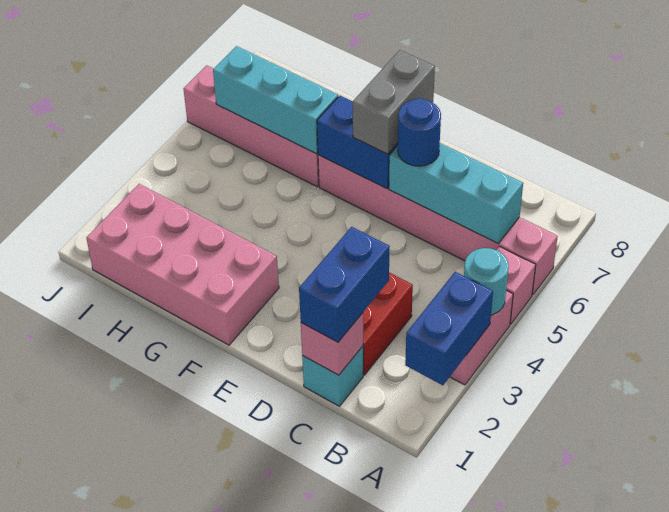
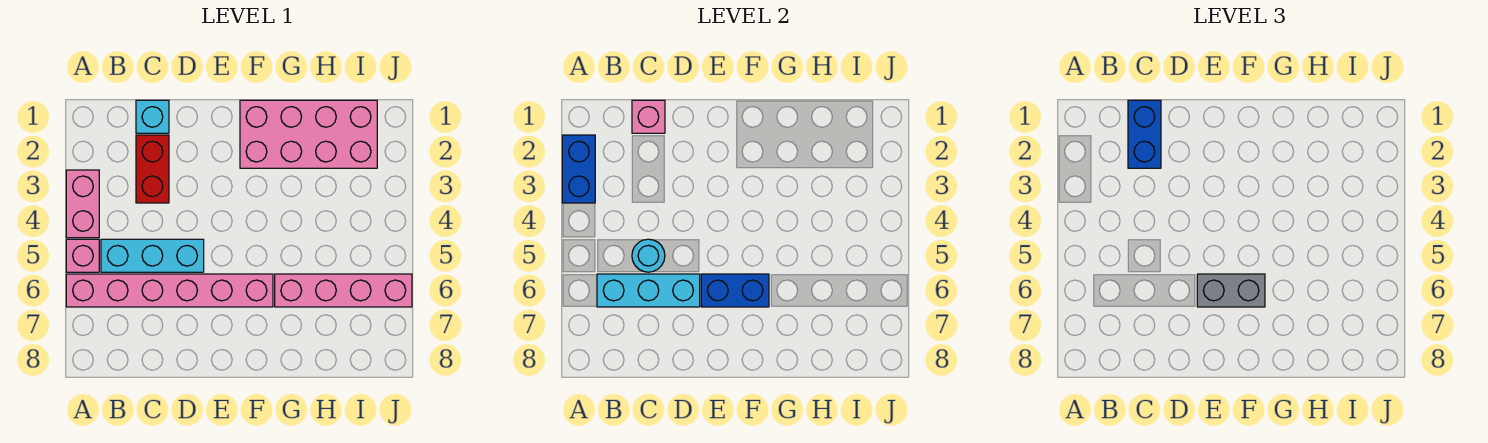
cyan 1x1 round brick [464,248,509,315] -> cyan 1x1 round brick moved to [632,239,665,272]
blue 1x1 round brick [398,98,441,166] -> none
grey 1x2 brick [353,50,435,154] -> grey 1x2 brick turned to [1197,274,1265,307]
cyan 1x3 brick [213,46,338,154] -> cyan 1x3 brick moved to [101,239,204,272]

